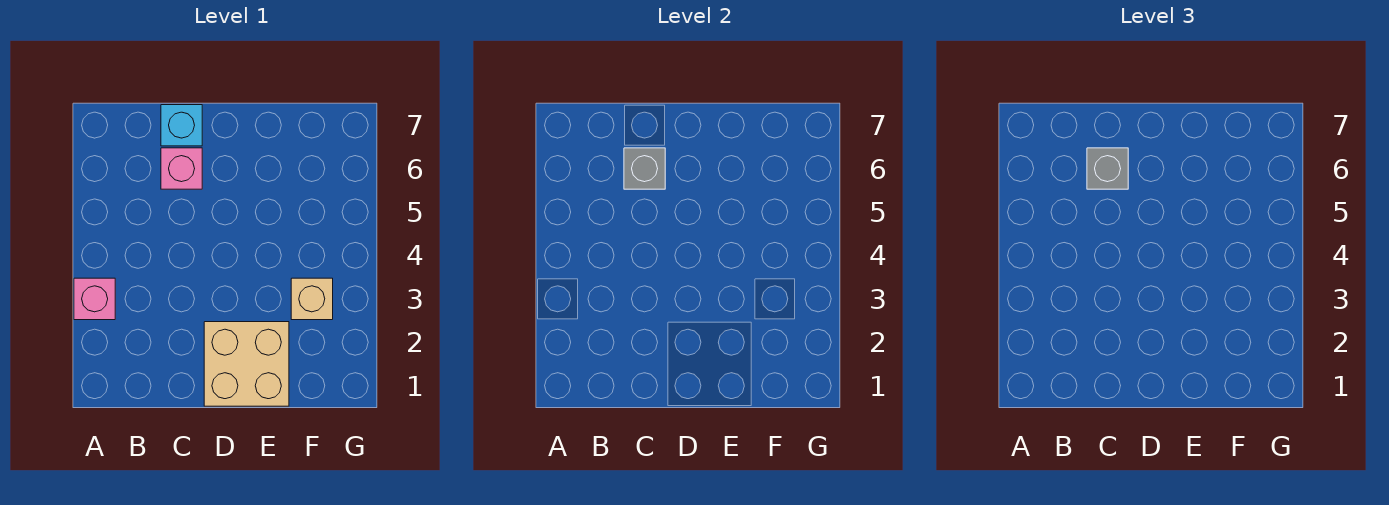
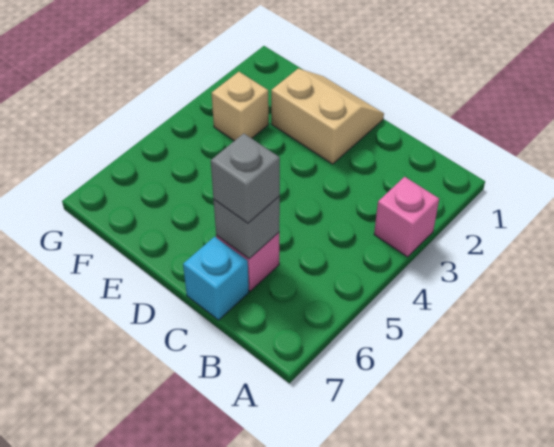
tan 2x2 brick [204,322,289,406] -> tan 2x2 slope [271,69,384,164]

